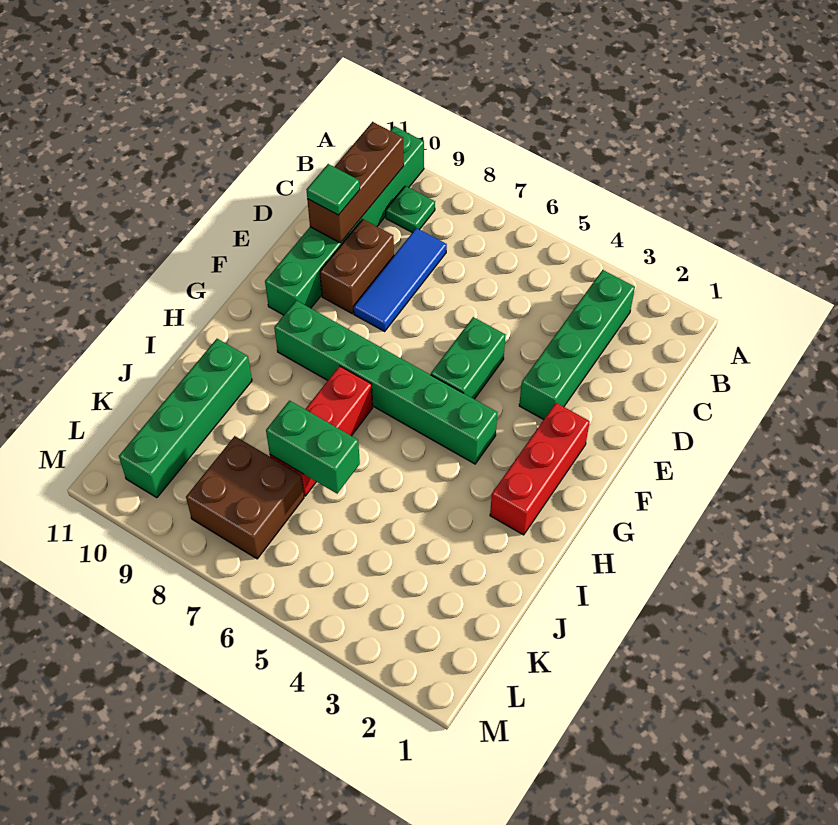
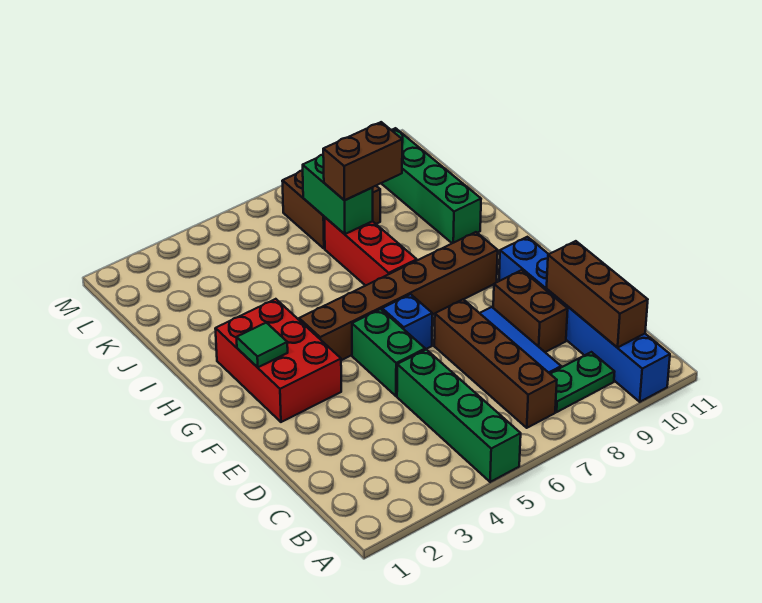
green 1x6 brick [265,126,424,315] -> blue 1x6 brick [499,237,670,402]
green 1x4 brick [519,270,635,419] -> green 1x4 brick moved to [397,350,521,482]
none -> brown 1x4 brick [434,299,557,428]
green 1x1 plate [386,186,435,233] -> green 1x2 plate [550,352,614,412]
green 1x1 tile [306,164,360,215] -> green 1x1 tile moved to [237,323,288,367]
red 1x3 brick [490,403,590,535] -> red 2x3 brick [215,299,341,422]
none -> blue 1x1 brick [382,294,432,349]
green 1x6 brick [274,300,497,464] -> brown 1x6 brick [299,232,498,360]
green 1x2 brick [266,401,360,493] -> green 1x2 brick turned to [303,155,373,234]
none -> brown 1x2 brick [323,122,402,200]

